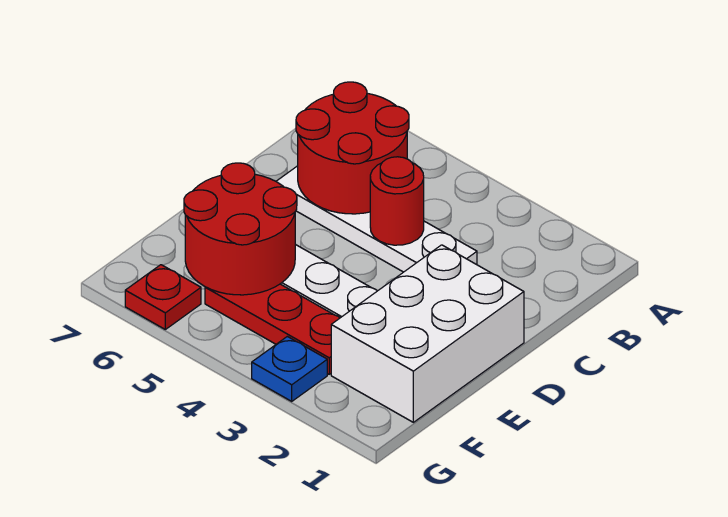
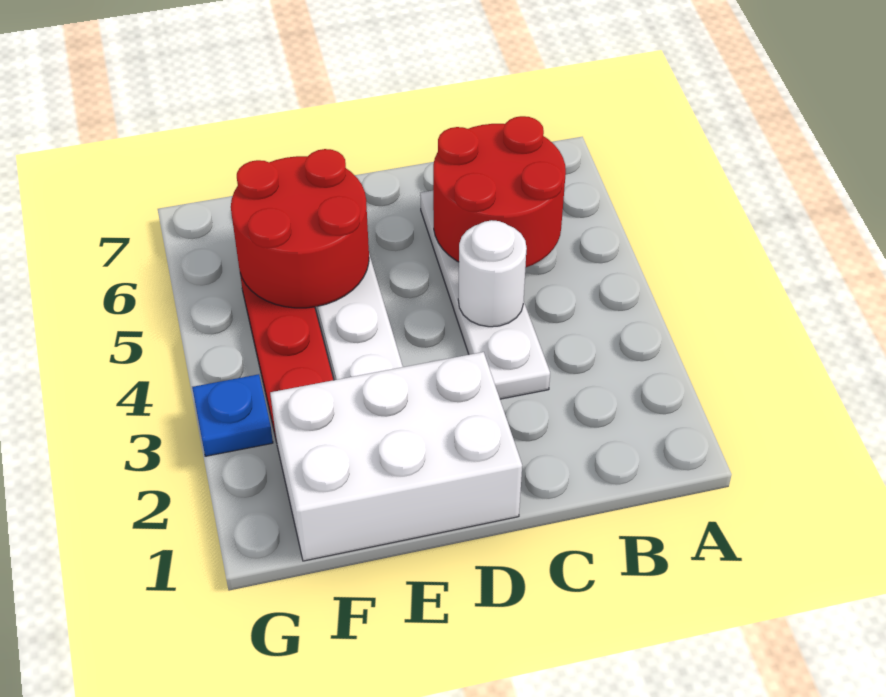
red 1x1 round brick [370,157,424,245] -> white 1x1 round brick [458,220,527,327]
red 1x1 plate [125,265,201,329] -> none

